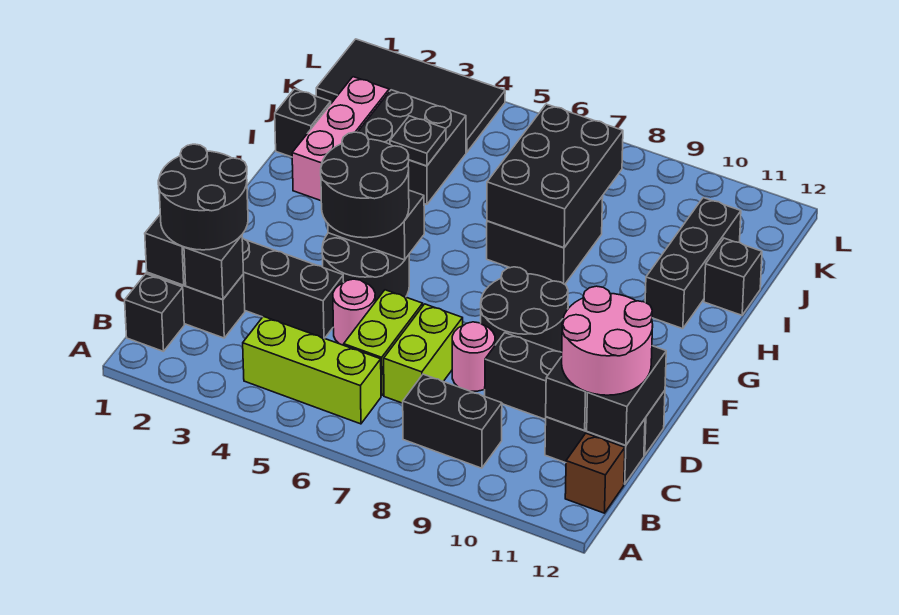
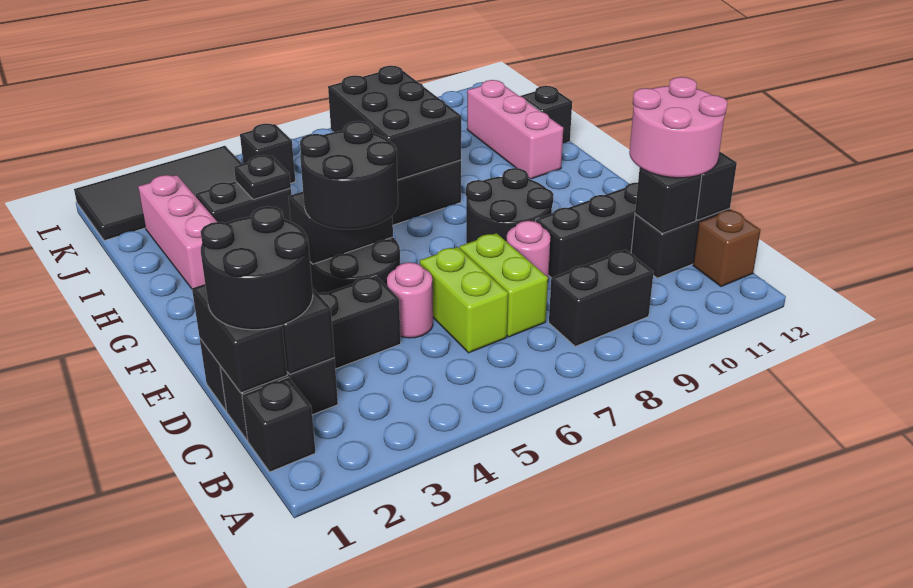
lime 1x3 brick [243,316,381,424] -> none
black 1x3 brick [645,198,741,329] -> pink 1x3 brick [467,80,563,179]
black 1x1 brick [275,89,331,157] -> black 1x1 brick moved to [240,124,295,183]
black 2x2 brick [358,90,466,204] -> black 1x2 brick [196,182,291,223]

